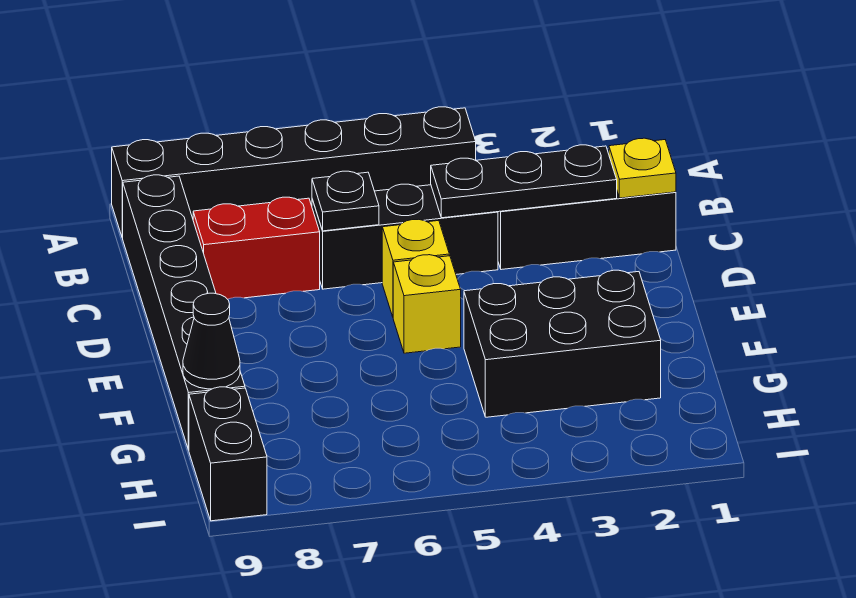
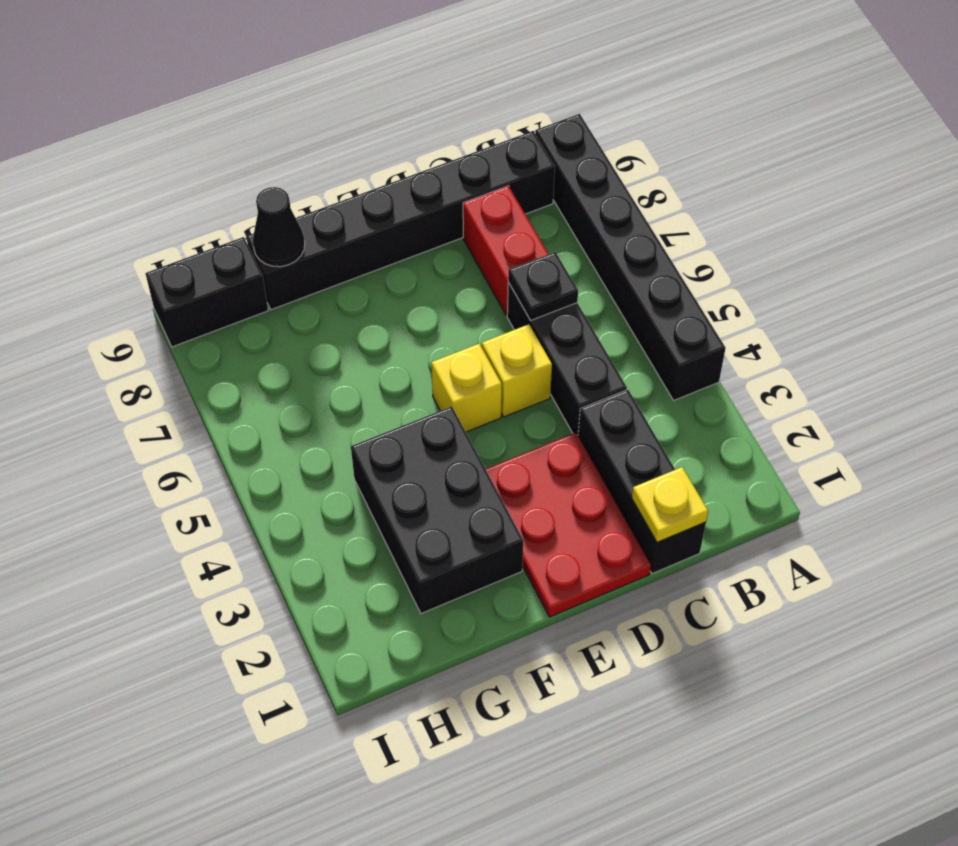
black 1x3 plate [431,145,617,218] -> none
none -> red 2x3 plate [486,433,651,617]

